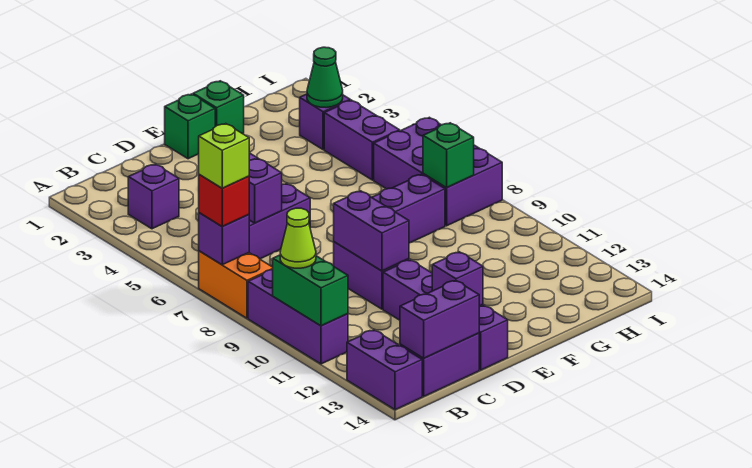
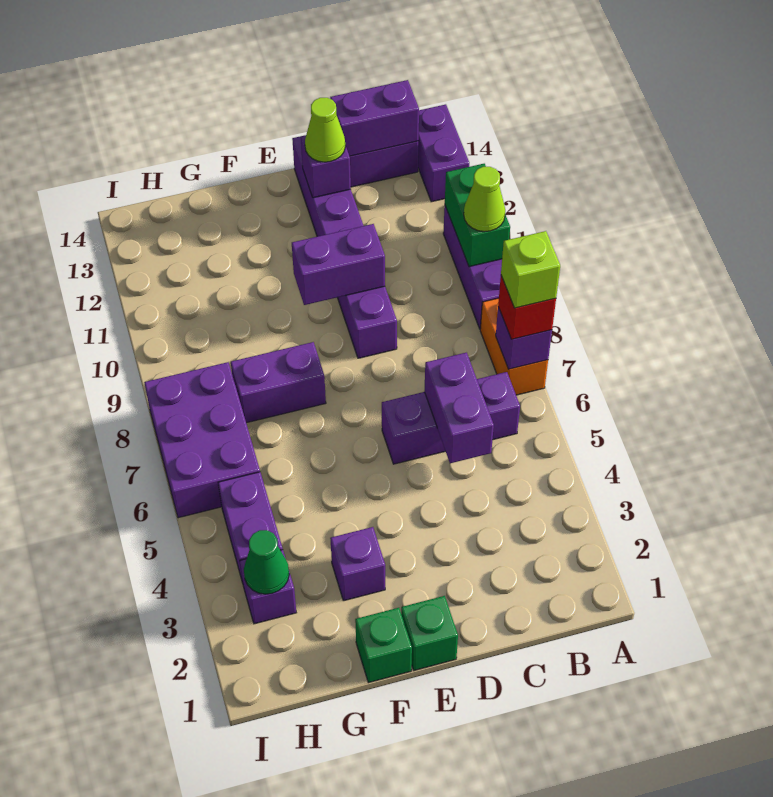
purple 1x1 brick [128,164,179,229] -> purple 1x1 brick moved to [330,527,385,601]
purple 1x2 brick [334,191,409,271] -> purple 1x2 brick turned to [292,224,385,305]
none -> lime 1x1 cone [305,98,345,162]
green 1x1 brick [423,123,474,188] -> none

